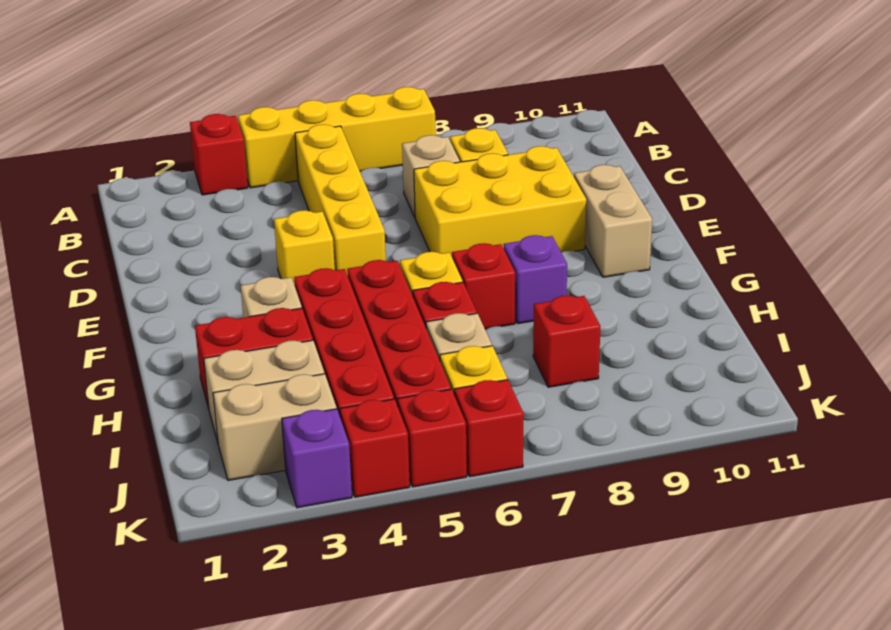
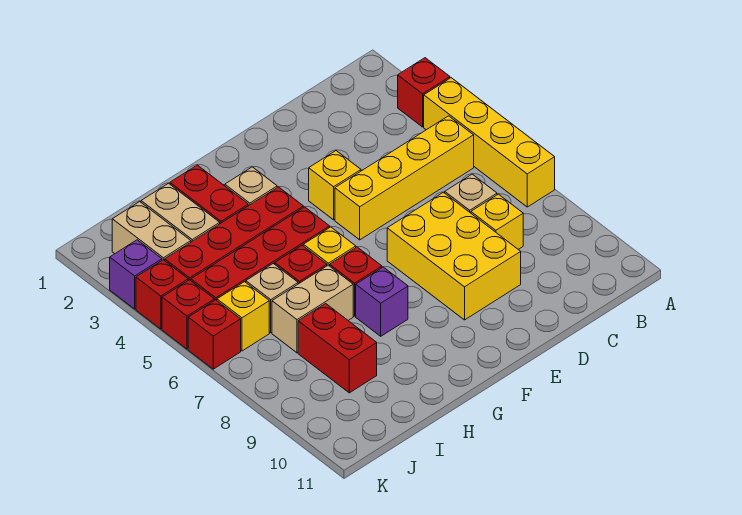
tan 1x2 brick [574,165,652,277] -> tan 1x2 brick moved to [272,265,353,353]
red 1x1 brick [533,296,600,387] -> red 1x2 brick [298,304,377,393]

